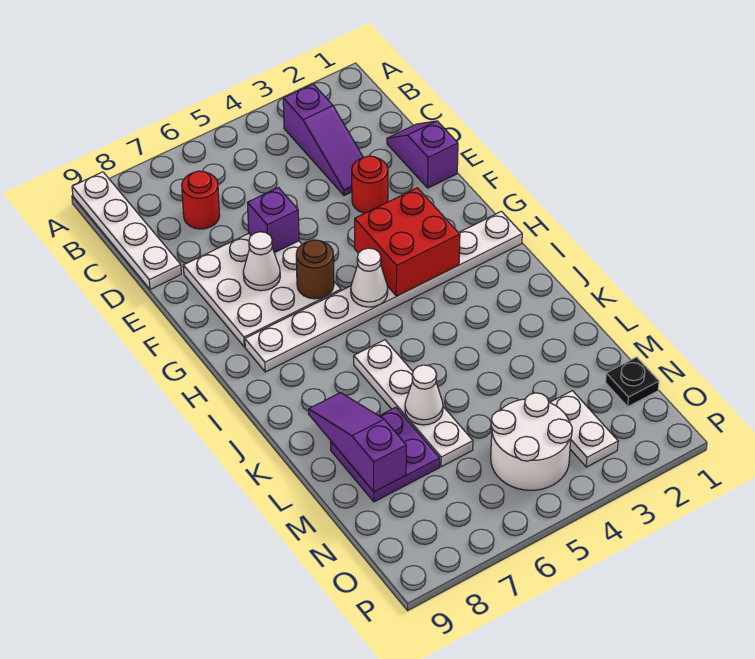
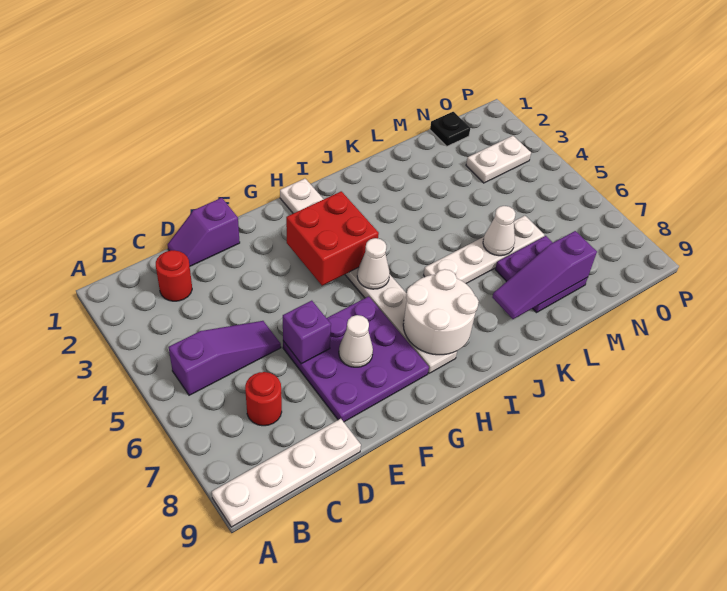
purple 1x3 slope [283,84,363,196] -> purple 1x3 slope moved to [168,321,281,395]
red 1x1 round brick [352,156,388,213] -> red 1x1 round brick moved to [156,250,192,301]
white 3x3 plate [183,234,341,347] -> purple 3x3 plate [283,296,429,422]
brown 1x1 round brick [296,240,334,299] -> none
white 2x2 round brick [491,393,572,490] -> white 2x2 round brick moved to [403,269,479,355]

